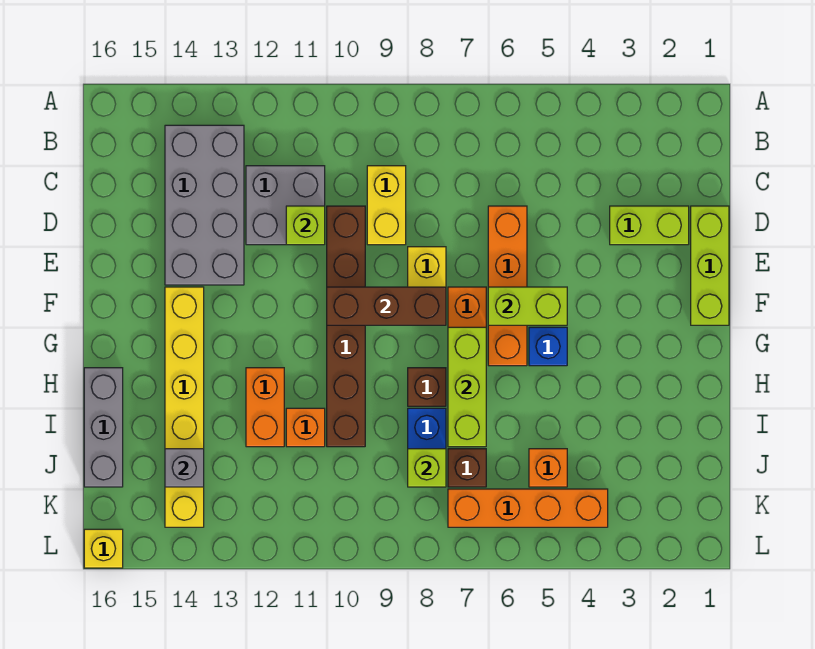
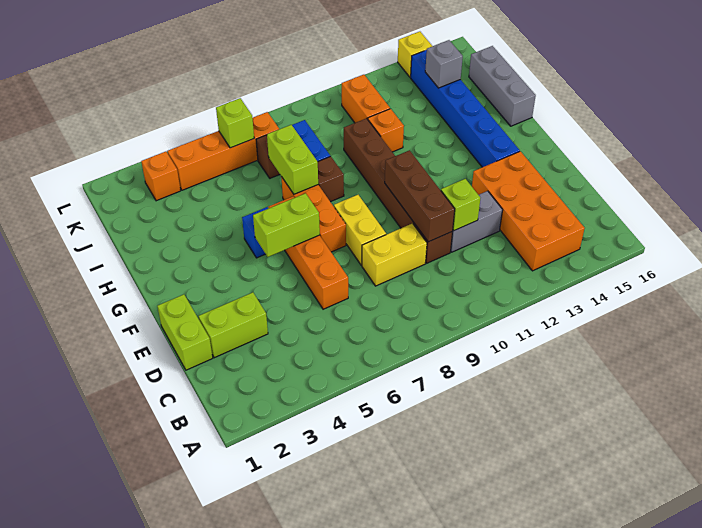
grey 2x4 brick [165,125,244,285] -> orange 2x4 brick [472,151,585,271]
yellow 1x2 brick [367,166,406,245] -> yellow 1x2 brick turned to [362,223,427,286]
grey 2x2 brick [246,166,325,245] -> grey 1x2 brick [451,191,503,252]
lime 1x3 brick [691,206,729,325] -> lime 1x2 brick [157,294,213,370]
brown 1x3 brick [327,287,446,325] -> brown 1x3 brick turned to [385,150,455,242]
yellow 1x6 brick [165,287,204,527] -> blue 1x6 brick [411,50,520,167]
lime 1x3 brick [448,327,486,447] -> lime 1x2 brick [267,125,318,194]
orange 1x2 brick [246,368,284,447] -> orange 1x2 brick moved to [342,75,390,123]
orange 1x1 brick [529,449,567,487] -> orange 1x1 brick moved to [141,152,181,201]
lime 1x1 brick [408,449,446,487] -> lime 1x1 brick moved to [216,98,254,148]
yellow 1x1 brick [84,529,123,568] -> yellow 1x1 brick moved to [398,32,432,77]

